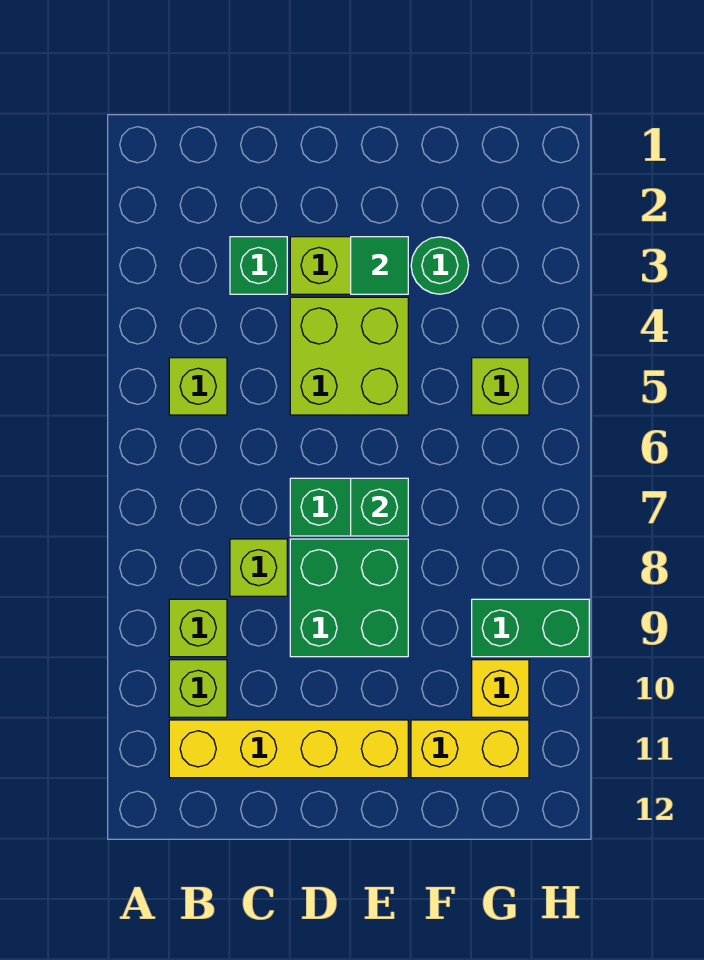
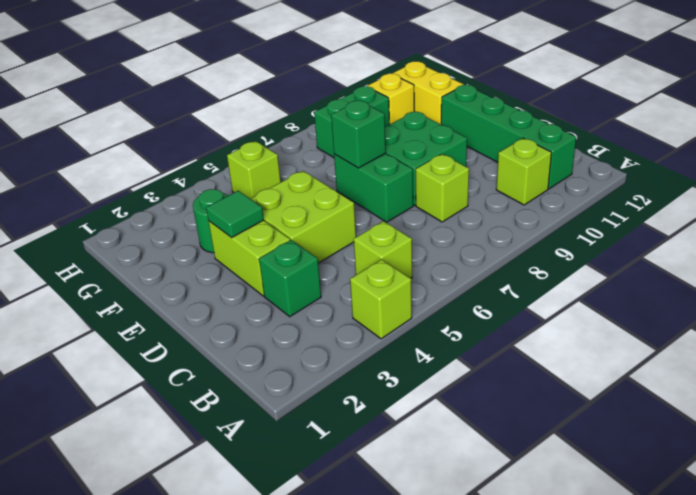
lime 1x1 brick [169,599,227,657] -> lime 1x1 brick moved to [350,259,412,339]
yellow 1x4 brick [169,720,408,778] -> green 1x4 brick [441,85,576,189]
green 1x2 brick [472,599,589,657] -> green 1x2 brick turned to [314,86,390,158]

